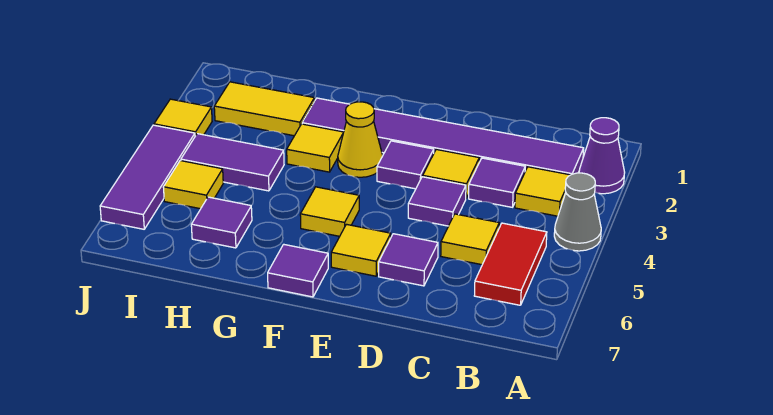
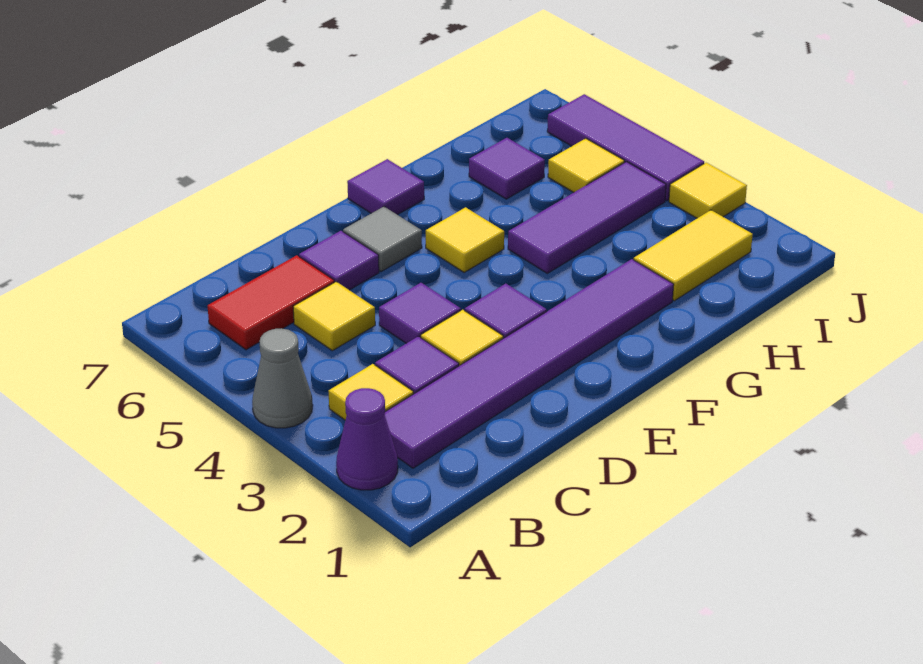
red 1x2 tile [474,223,547,305] -> red 1x2 tile turned to [208,255,334,350]
yellow 1x1 tile [331,224,391,276] -> grey 1x1 tile [343,207,422,272]
yellow 1x1 cone [338,102,383,177] -> none
yellow 1x1 tile [287,124,344,172] -> none
purple 1x2 tile [181,134,284,191] -> purple 1x3 tile [508,162,666,273]

